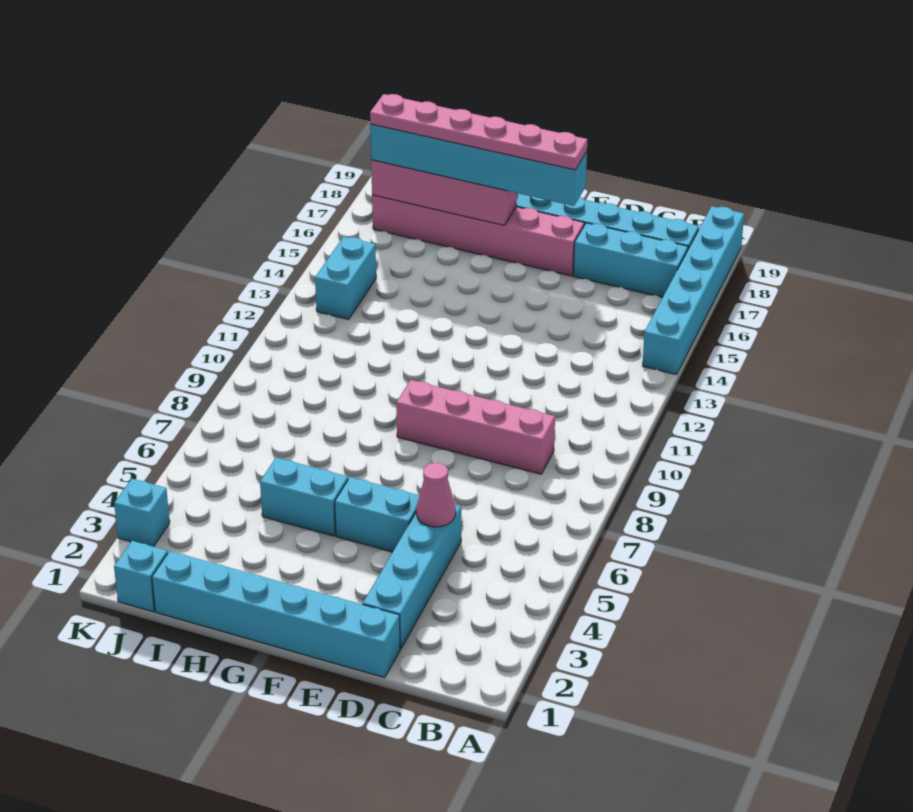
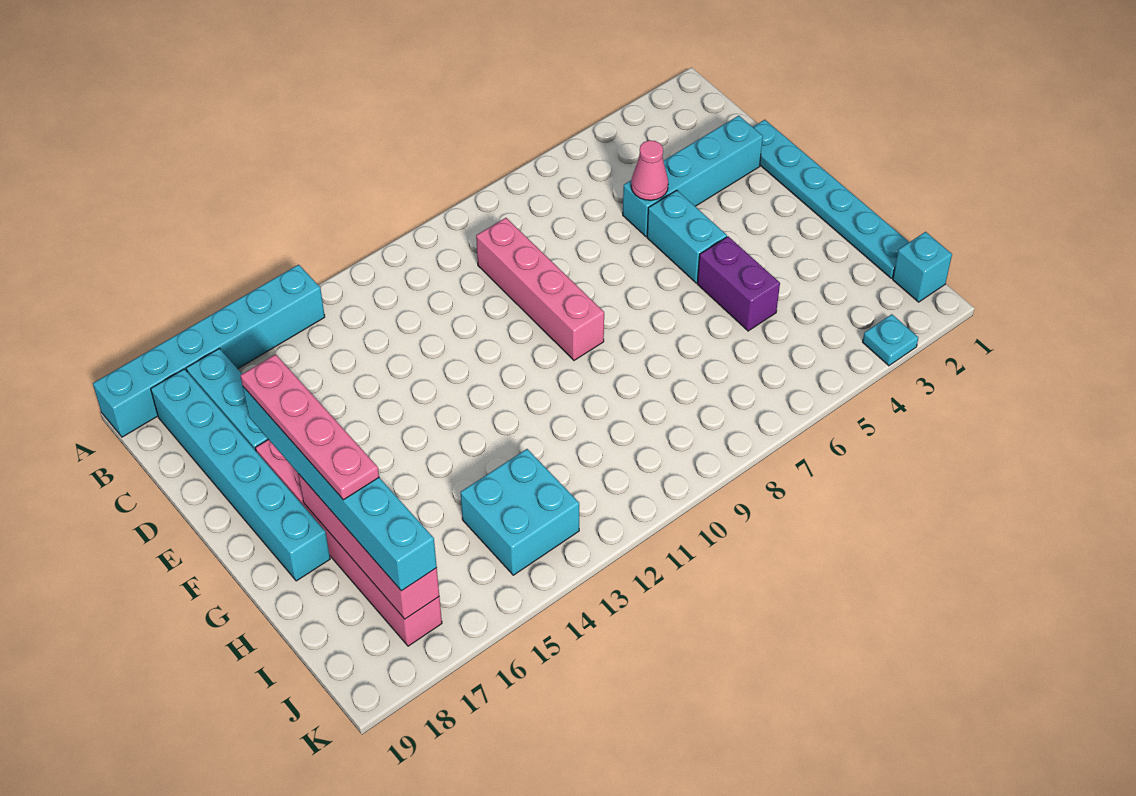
cyan 1x6 brick [152,551,400,678] -> cyan 1x6 plate [753,120,909,278]
pink 1x6 plate [370,94,587,170] -> pink 1x4 plate [240,354,379,500]
cyan 1x2 brick [260,458,348,536] -> purple 1x2 brick [697,236,780,331]
cyan 1x2 brick [315,236,376,319] -> cyan 2x2 brick [460,449,579,575]
cyan 1x1 brick [114,479,170,547] -> cyan 1x1 plate [863,314,918,366]

